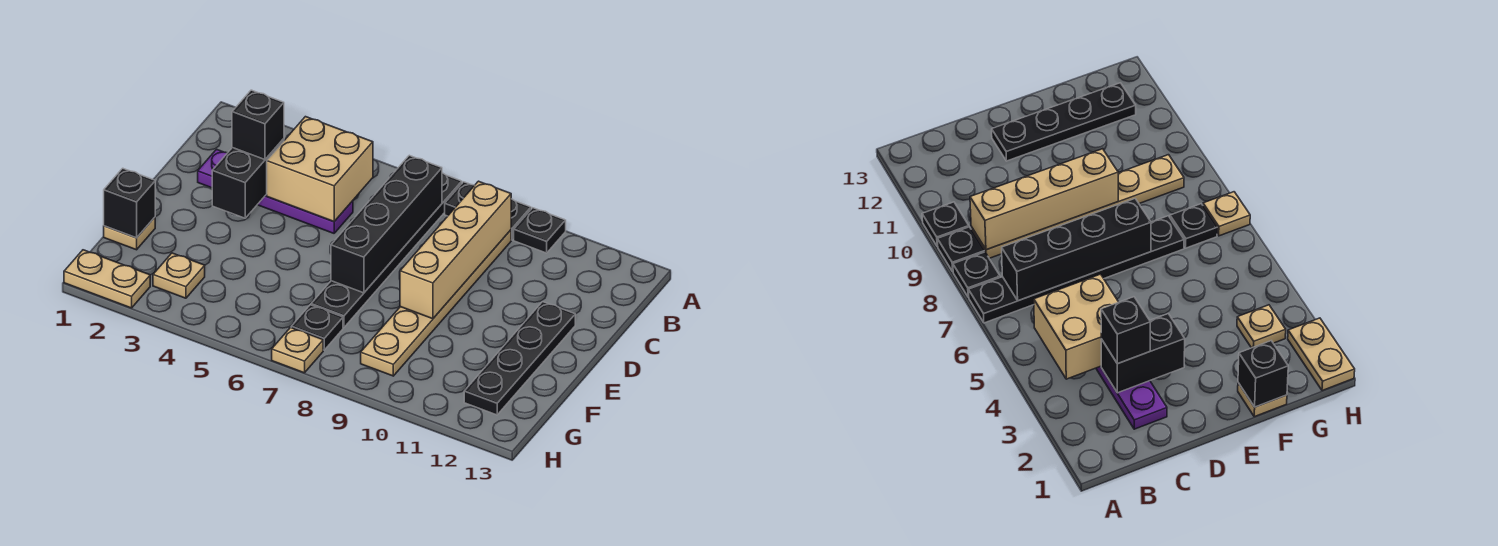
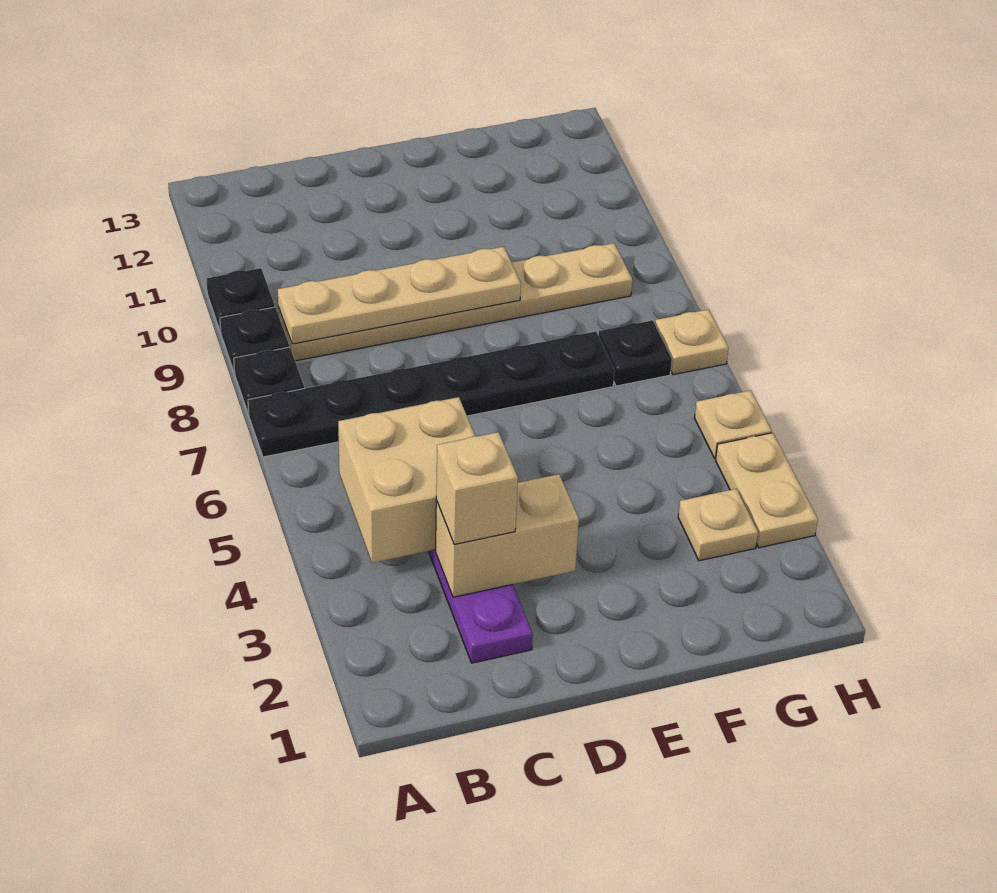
black 1x4 brick [331,155,442,293] -> none
tan 1x4 brick [400,181,511,319] -> tan 1x4 plate [278,247,521,344]
black 1x2 brick [212,139,284,218] -> tan 1x2 brick [436,474,579,597]
black 1x1 brick [232,90,284,159] -> tan 1x1 brick [436,432,518,544]
black 1x4 plate [464,302,575,415] -> none
tan 1x1 plate [104,217,155,250] -> tan 1x1 plate moved to [694,390,772,459]
black 1x1 brick [104,168,155,238] -> none
tan 1x2 plate [64,250,150,308] -> tan 1x2 plate moved to [716,433,818,548]

